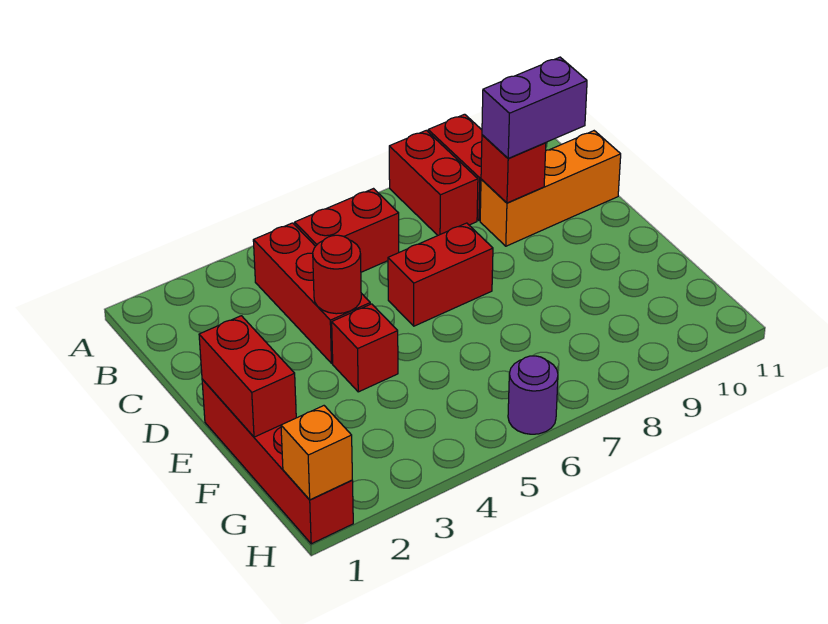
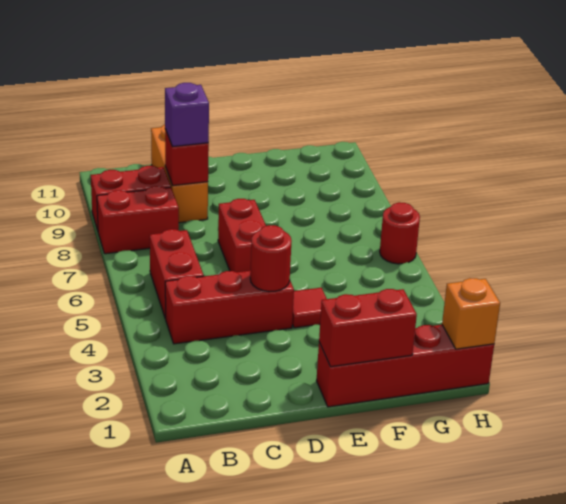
purple 1x2 brick [482,57,587,158] -> purple 1x1 brick [165,83,209,147]
red 1x1 brick [332,304,398,392] -> red 1x1 tile [292,288,327,328]
purple 1x1 round brick [508,356,558,434] -> red 1x1 round brick [380,202,420,264]

